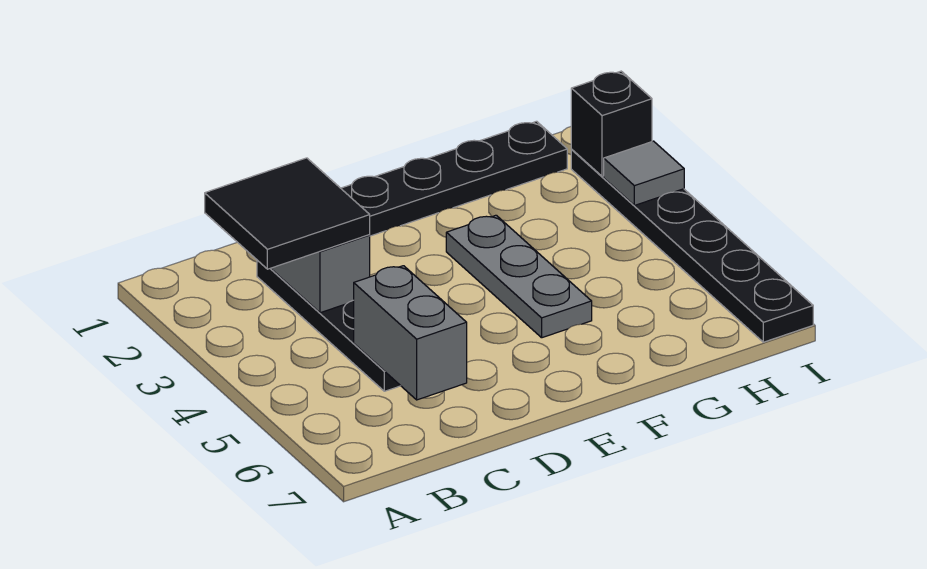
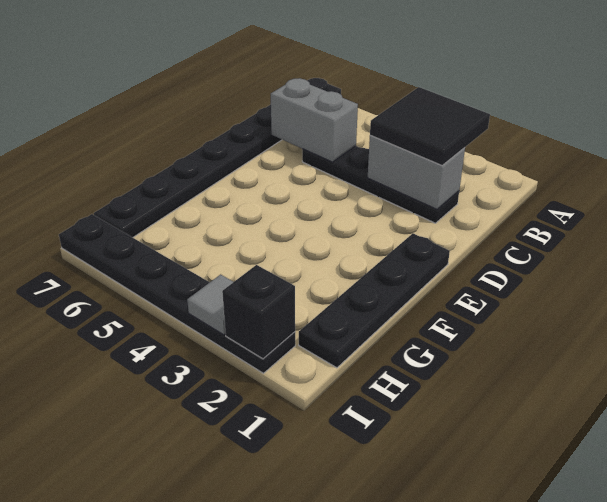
none -> black 1x8 plate [94,78,341,237]
grey 1x3 plate [446,215,592,338] -> none

